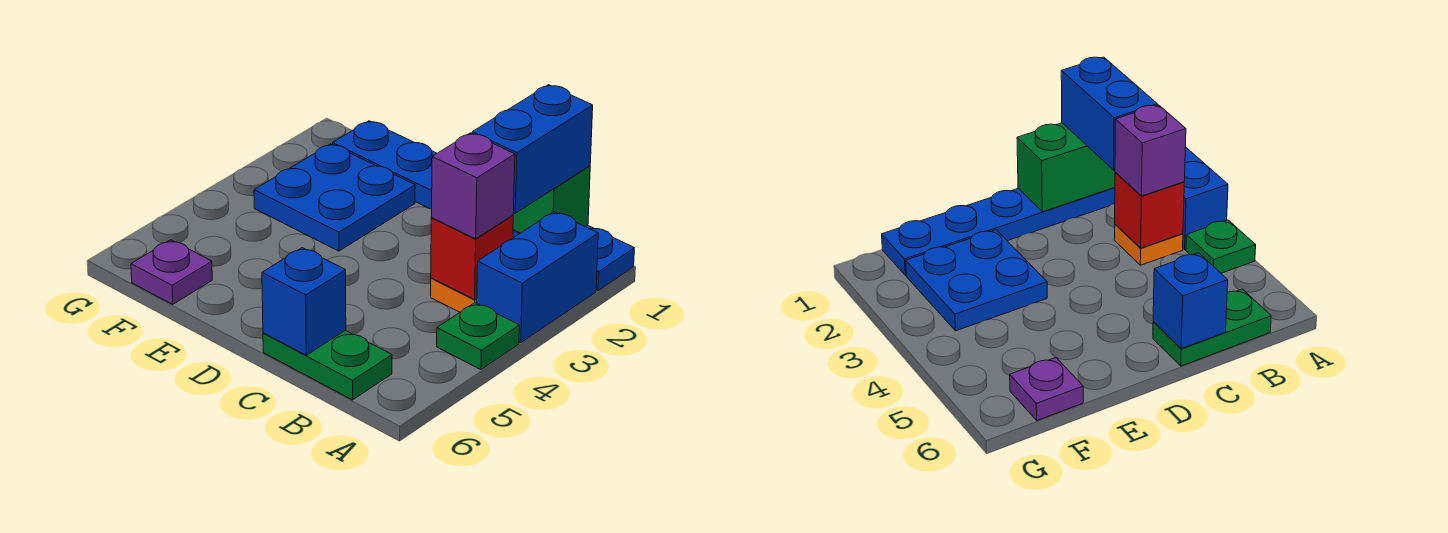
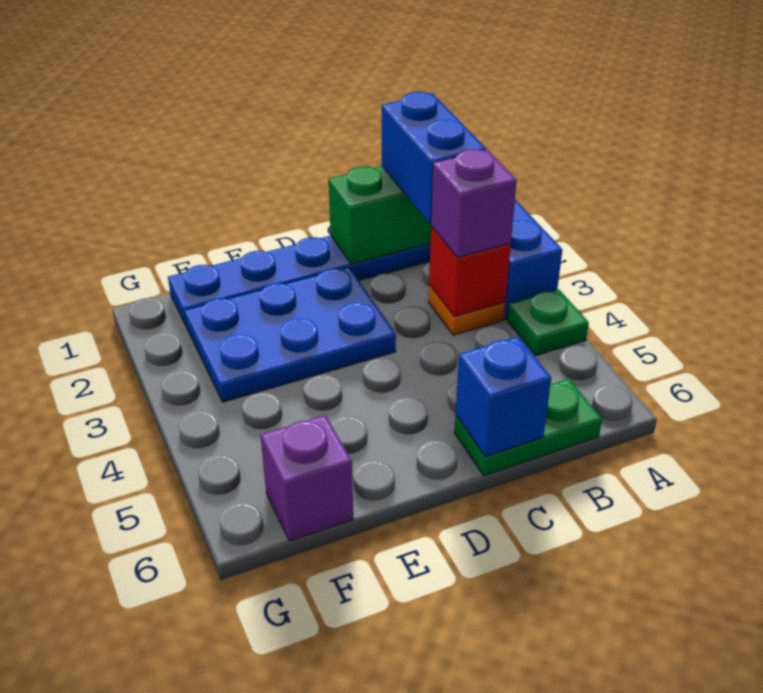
blue 2x2 plate [254,144,415,251] -> blue 2x3 plate [184,267,396,402]
purple 1x1 plate [131,240,212,304] -> purple 1x1 brick [261,415,353,541]

